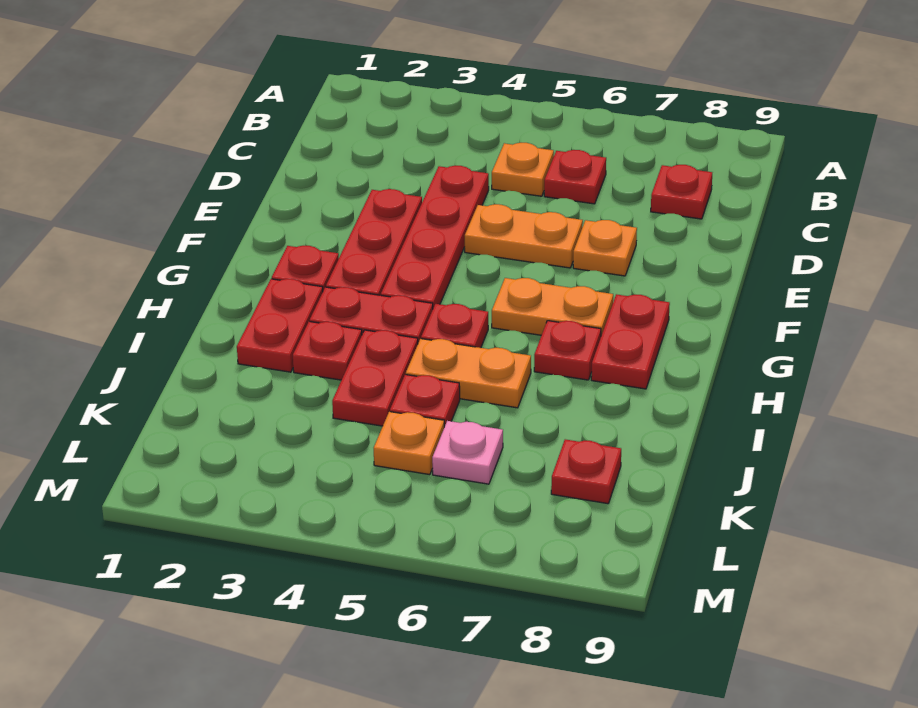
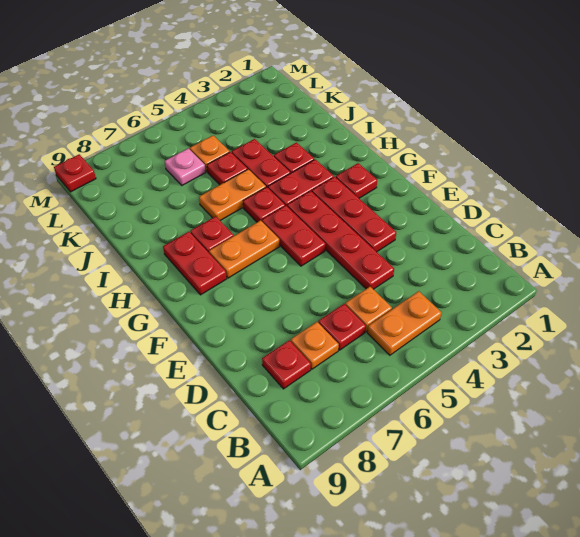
orange 1x2 plate [465,204,583,268] -> orange 1x2 plate moved to [367,291,441,355]
orange 1x1 plate [573,220,637,276] -> orange 1x1 plate moved to [291,322,339,369]
red 1x2 plate [237,279,323,372] -> red 1x2 plate moved to [262,206,325,266]
red 1x1 plate [551,439,621,504] -> red 1x1 plate moved to [54,154,96,192]

